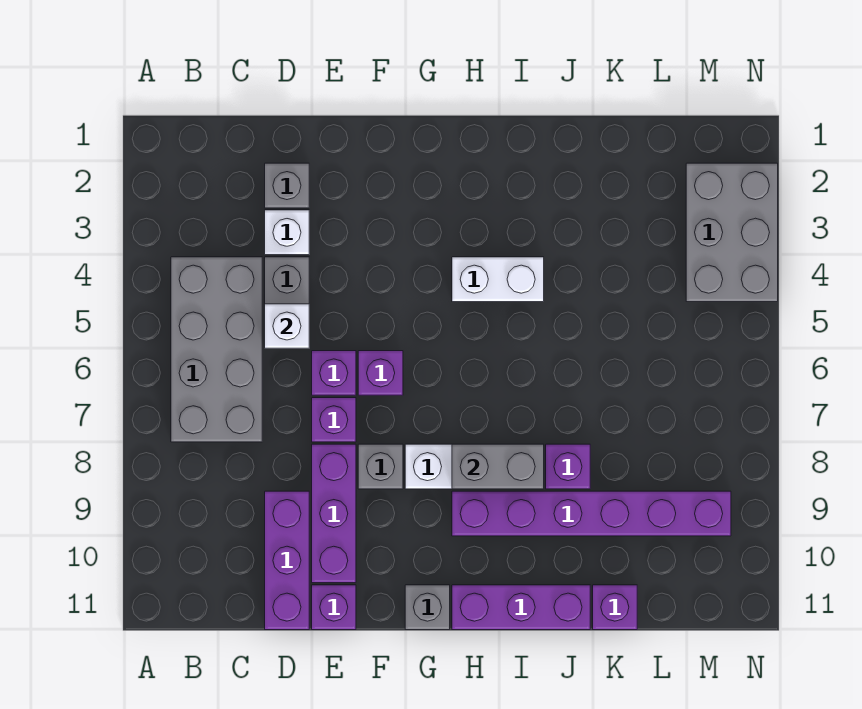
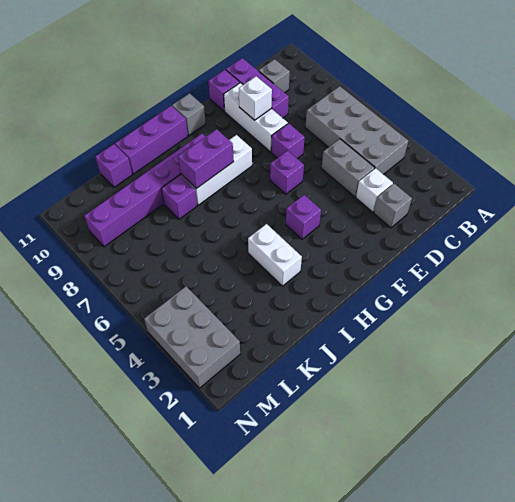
white 1x1 brick [265,304,309,348] -> white 1x1 brick moved to [239,76,272,120]
purple 1x1 brick [312,351,356,395] -> purple 1x1 brick moved to [286,195,321,239]
purple 1x3 brick [312,444,356,583] -> white 1x3 brick [224,83,288,152]
grey 1x1 brick [358,444,403,489] -> grey 1x1 brick moved to [259,59,290,93]
white 1x2 brick [452,257,544,302] -> white 1x2 brick turned to [248,224,302,286]
grey 1x2 brick [452,444,544,489] -> purple 1x2 brick [178,129,234,189]

